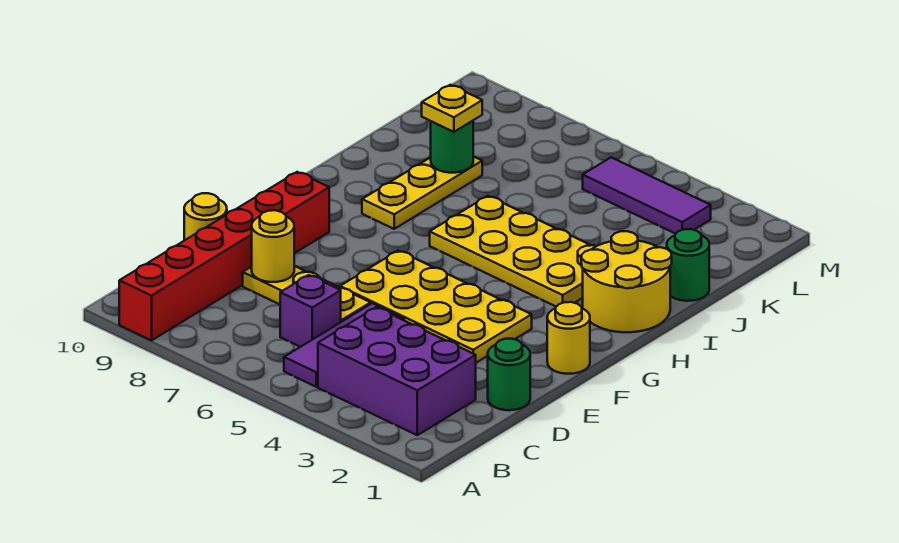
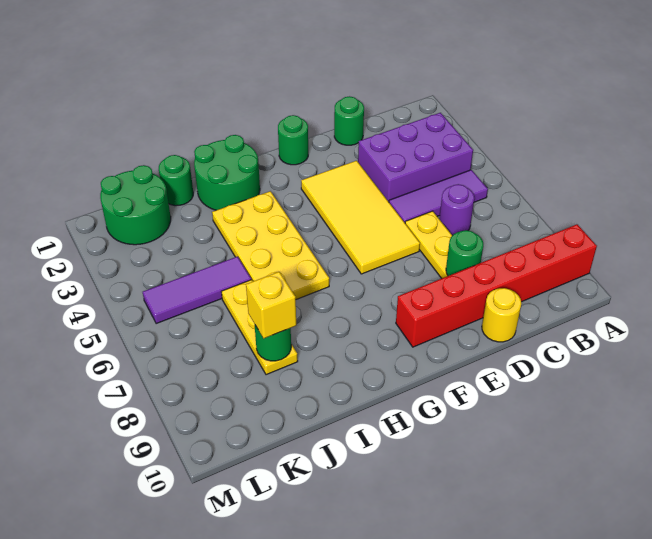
purple 2x3 brick [318,307,476,435] -> purple 2x3 brick turned to [358,113,473,202]
purple 1x1 brick [280,275,341,347] -> purple 1x1 round brick [440,184,474,235]
yellow 1x1 round brick [252,210,294,282] -> green 1x1 round brick [446,230,483,276]
yellow 2x4 plate [340,251,532,363] -> yellow 2x4 tile [301,161,420,274]
yellow 1x1 round brick [547,302,590,374] -> green 1x1 round brick [278,115,308,165]
yellow 2x2 round brick [581,231,672,332] -> green 2x2 round brick [194,135,260,210]
yellow 1x3 plate [362,156,482,229] -> yellow 1x3 plate turned to [221,280,298,375]
yellow 1x1 plate [422,85,482,132] -> yellow 1x1 brick [246,272,296,338]
none -> green 2x2 round brick [100,165,171,245]
purple 1x3 tile [583,157,711,234] -> purple 1x3 tile turned to [143,257,251,324]

